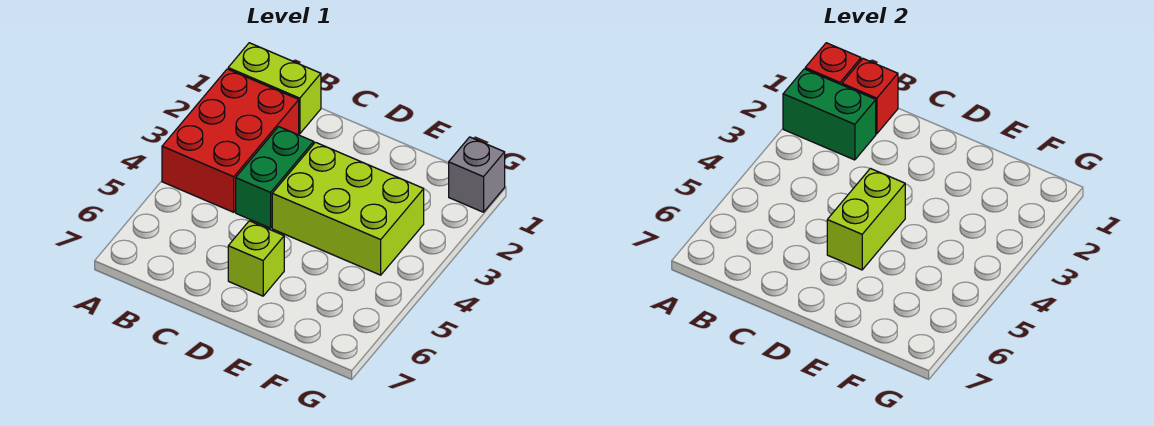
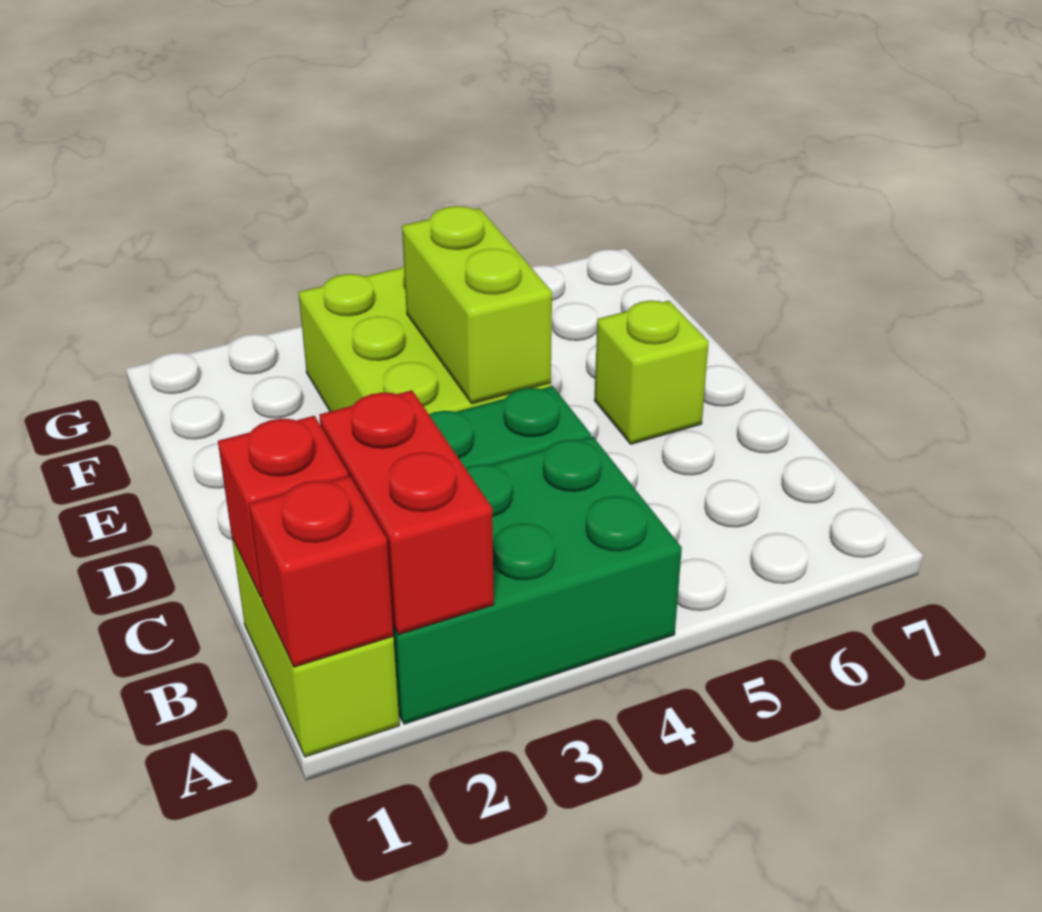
red 2x3 brick [162,69,299,212] -> green 2x3 brick [393,436,682,724]
green 1x2 brick [783,69,876,160] -> red 1x2 brick [319,390,494,635]
lime 1x2 brick [827,169,905,270] -> lime 1x2 brick turned to [402,206,552,404]
grey 1x1 brick [449,137,505,212] -> none

